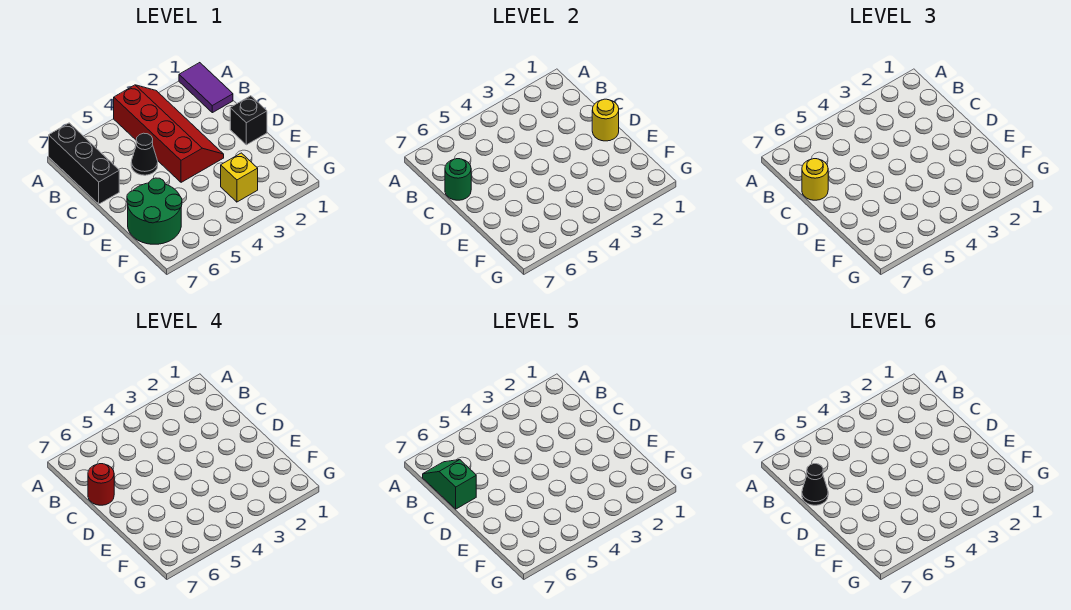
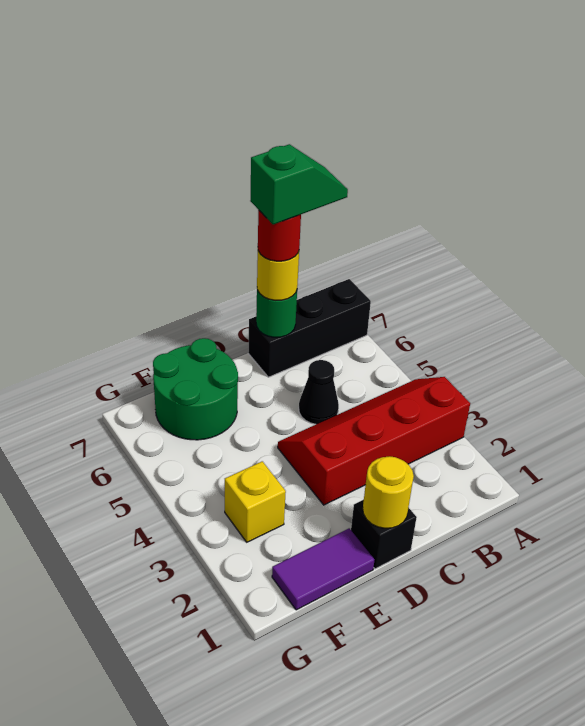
purple 1x2 tile [179,63,233,113] -> purple 1x2 tile moved to [272,528,374,610]
red 2x4 slope [114,85,224,182] -> red 2x4 slope turned to [278,377,470,505]
black 1x1 cone [802,464,828,505] -> none

